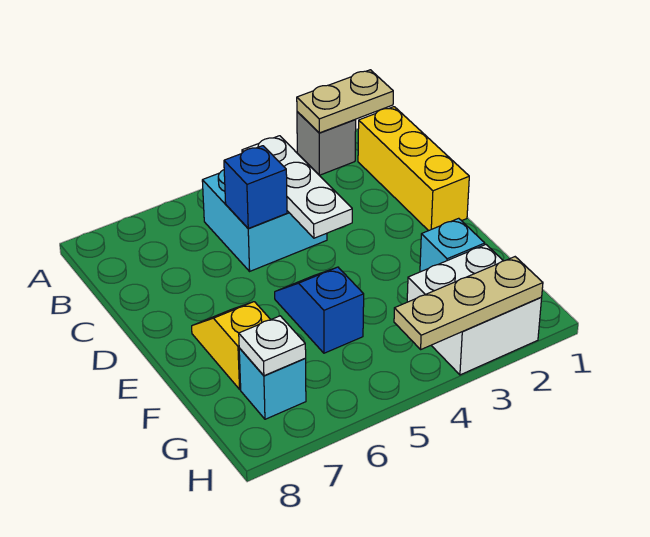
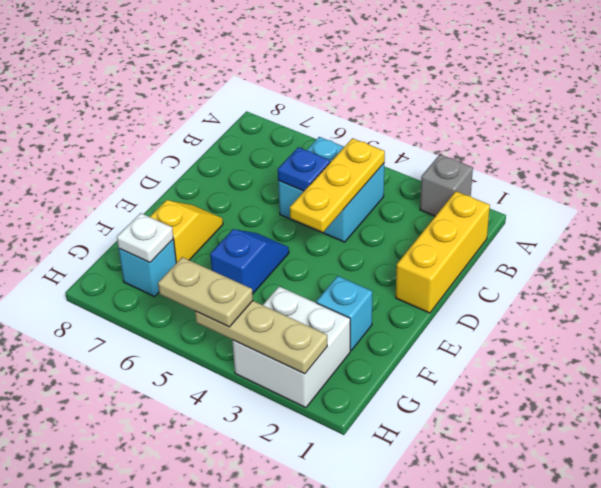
tan 1x2 plate [297,70,393,133] -> tan 1x2 plate moved to [158,257,253,327]
white 1x3 plate [242,136,352,238] -> yellow 1x3 plate [290,138,385,232]
blue 1x1 brick [224,146,287,228] -> blue 1x1 plate [278,147,330,191]

